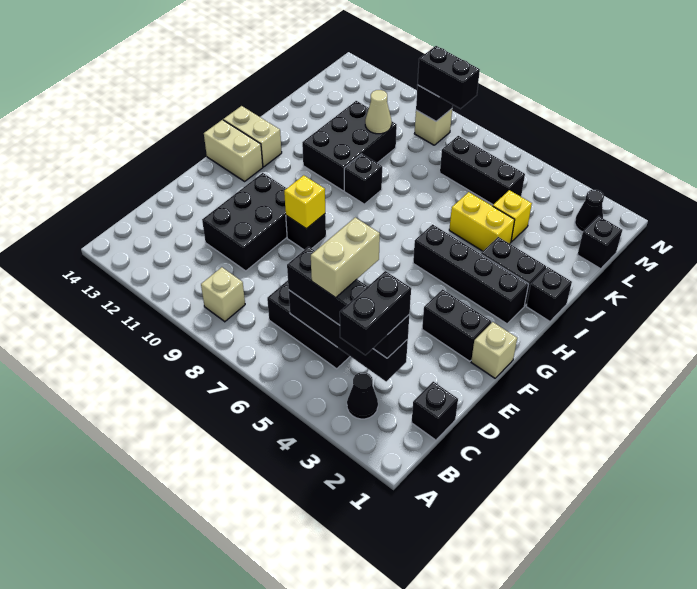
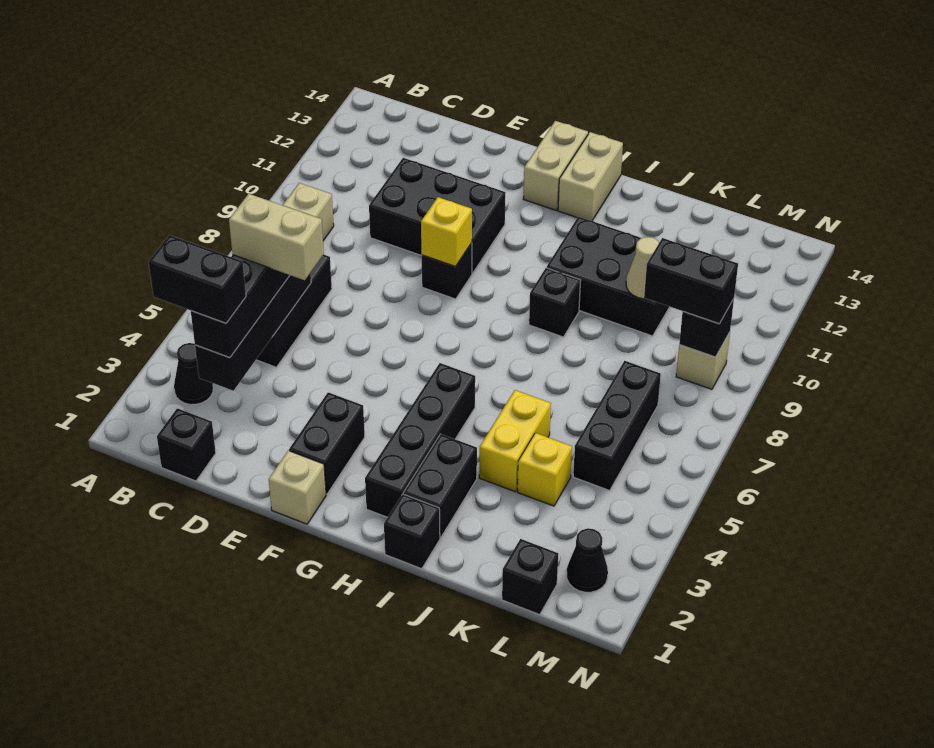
black 1x2 brick [418,46,480,109] -> black 1x2 brick turned to [644,238,738,324]

